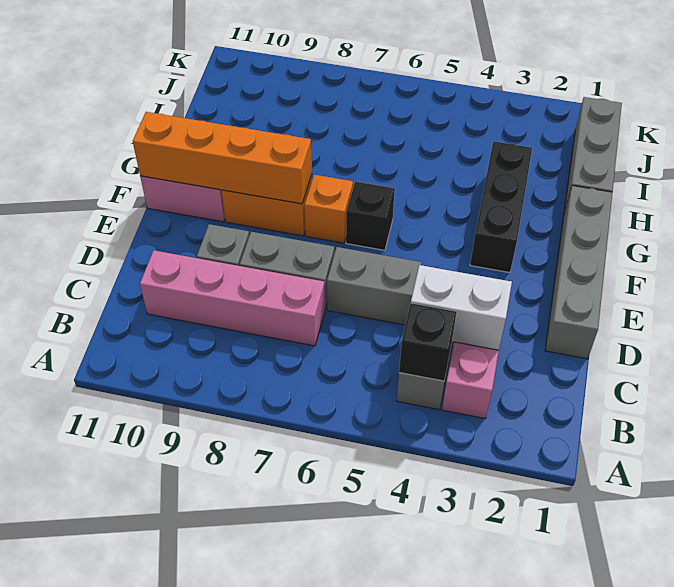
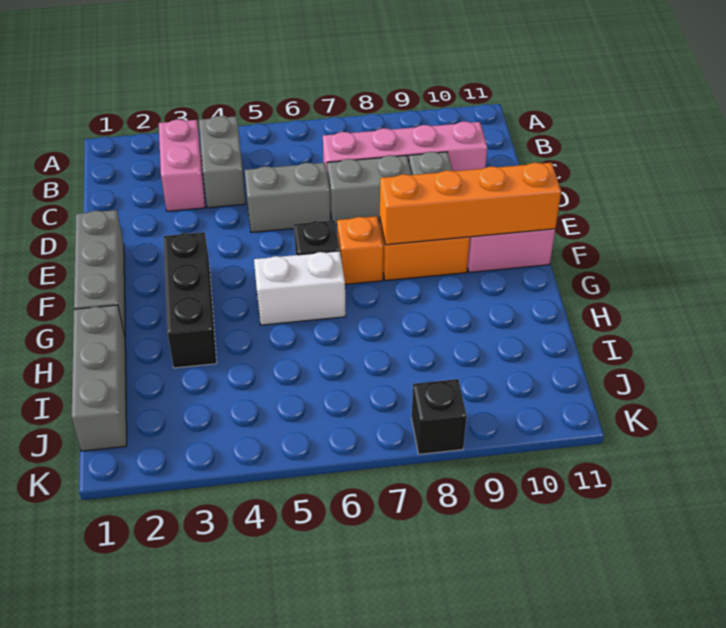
black 1x1 brick [399,303,456,381] -> black 1x1 brick moved to [412,379,467,454]
white 1x2 brick [411,265,512,350] -> white 1x2 brick moved to [254,251,346,325]
grey 1x4 brick [545,186,613,359] -> grey 1x3 brick [74,210,125,336]

